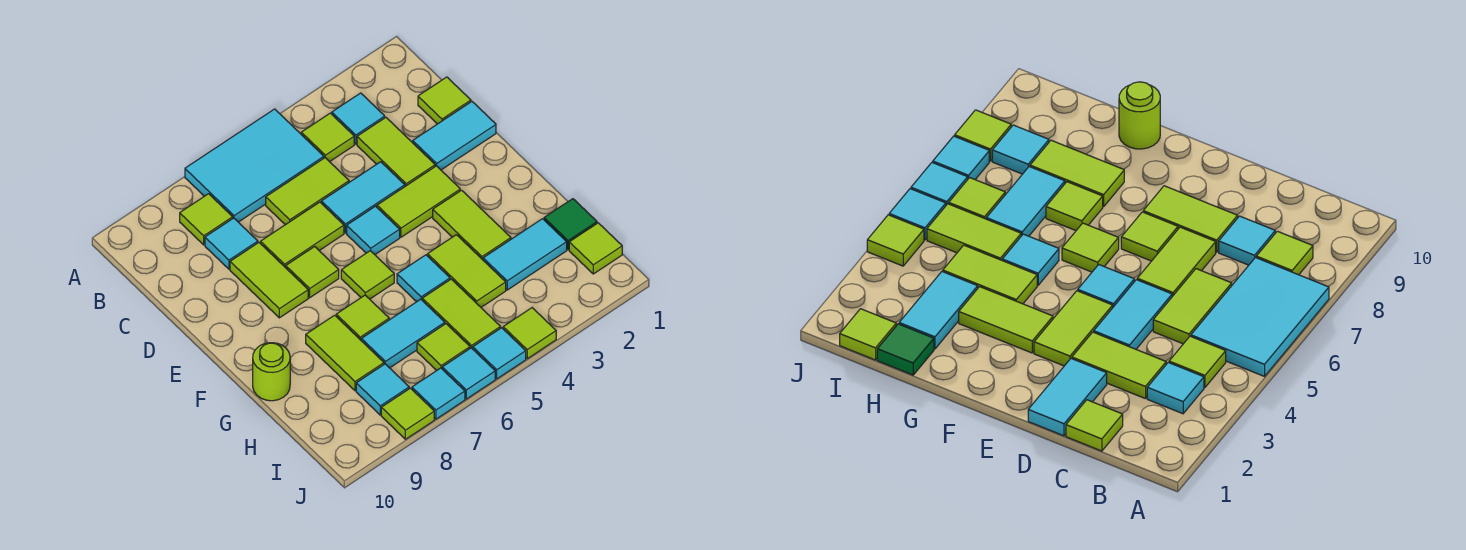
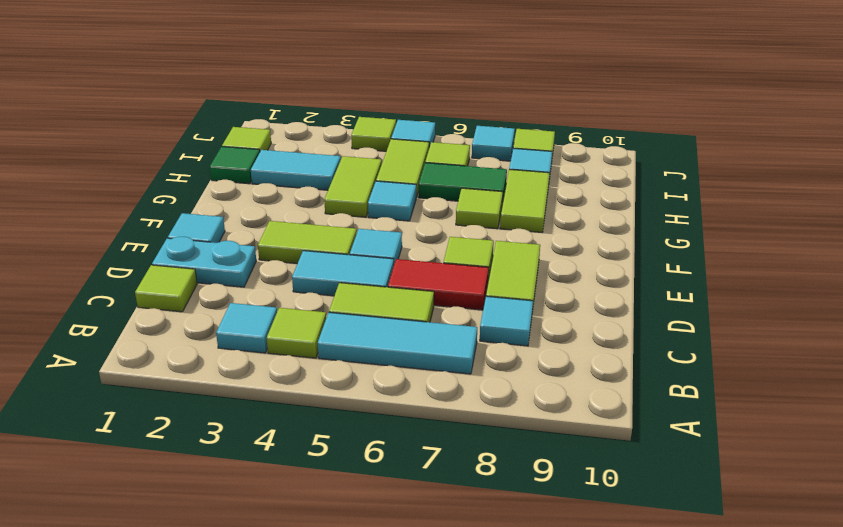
cyan 2x3 tile [185,109,324,222] -> cyan 1x3 tile [318,313,477,374]
lime 1x1 tile [180,194,233,245] -> none
lime 1x2 tile [357,118,435,186] -> none
cyan 1x2 tile [413,102,496,170] -> cyan 1x2 plate [152,237,256,287]
lime 1x2 tile [261,202,344,268] -> red 1x2 tile [388,259,489,310]
lime 1x2 tile [433,190,511,260] -> none
lime 1x1 tile [341,251,394,299] -> none
lime 1x1 round brick [253,343,290,401] -> none
cyan 1x2 tile [361,299,445,368] -> green 1x2 tile [419,163,507,204]
cyan 1x1 tile [442,348,495,399] -> cyan 1x1 tile moved to [168,213,225,243]

